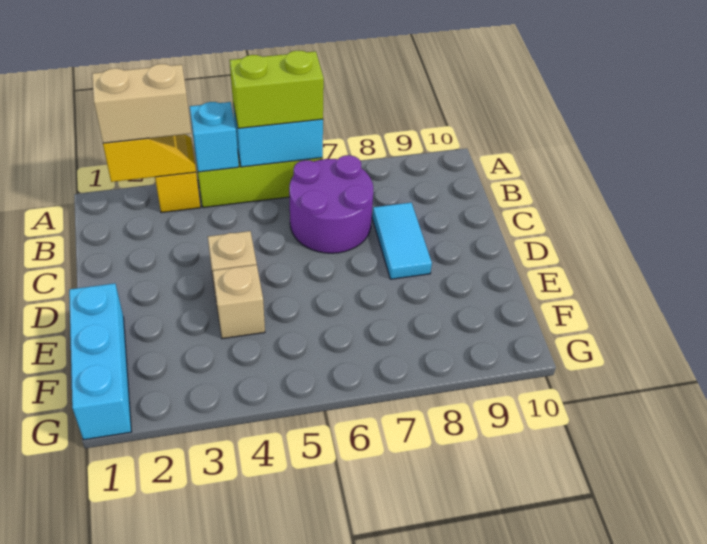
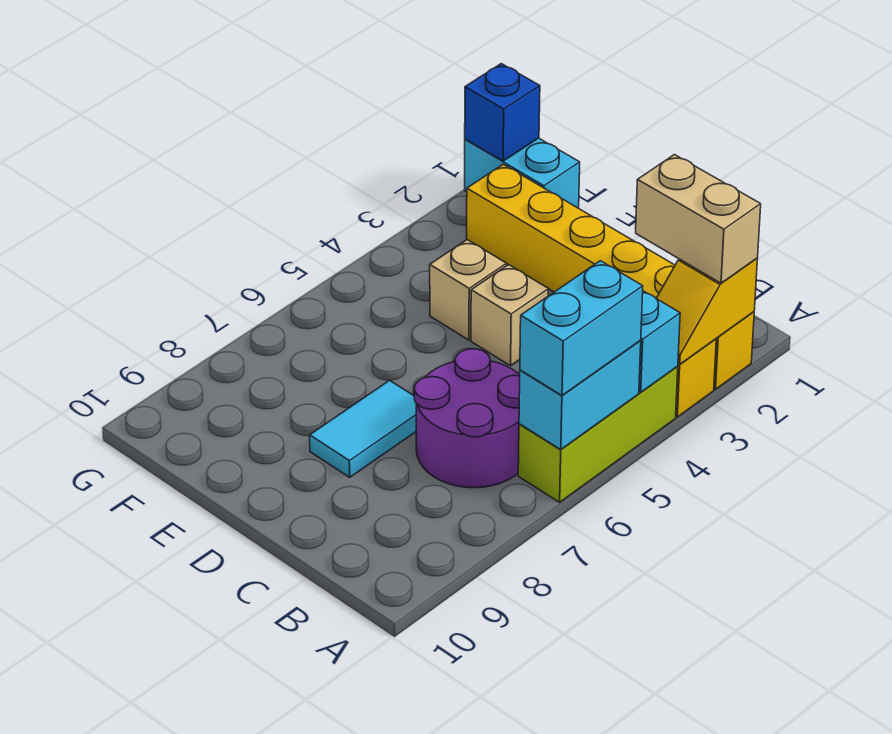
none -> yellow 1x6 brick [467,164,754,389]
tan 1x2 brick [92,64,191,143] -> tan 1x2 brick turned to [636,155,761,283]
lime 1x2 brick [230,51,324,128] -> cyan 1x2 brick [520,261,643,395]
cyan 1x2 tile [372,203,432,279] -> cyan 1x2 tile turned to [310,380,416,477]
cyan 1x3 brick [69,283,131,440] -> cyan 1x2 brick [465,138,580,208]
none -> blue 1x1 brick [465,64,540,161]

